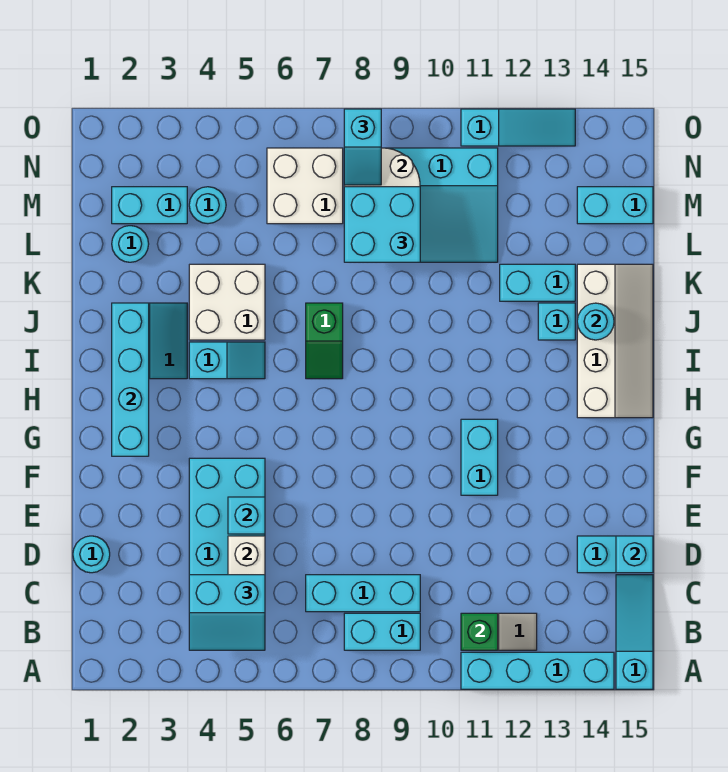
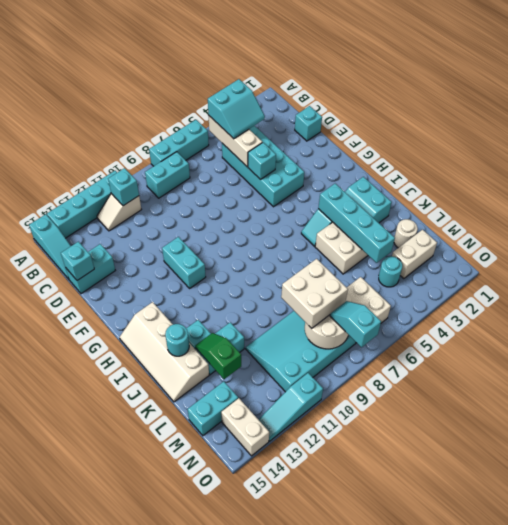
cyan 2x2 slope [189,575,265,650] -> cyan 2x2 slope turned to [208,79,265,139]
green 1x1 brick [461,613,498,650] -> cyan 1x1 brick [108,168,139,206]
cyan 1x3 brick [306,575,420,612] -> cyan 1x3 brick moved to [149,120,209,166]
cyan 1x1 round brick [73,536,110,573] -> cyan 1x1 brick [295,106,322,141]
cyan 1x4 brick [112,303,149,456] -> cyan 1x4 brick moved to [318,184,395,263]
green 1x2 slope [306,303,343,379] -> green 1x2 slope moved to [195,333,241,379]
cyan 1x1 round brick [112,226,149,262] -> white 1x1 round brick [394,219,418,248]
cyan 2x2 brick [344,187,420,262] -> white 2x2 brick [281,259,348,328]
cyan 1x2 brick [112,187,187,224] -> white 1x2 brick [392,230,437,279]
none -> white 1x2 brick [221,398,269,456]

